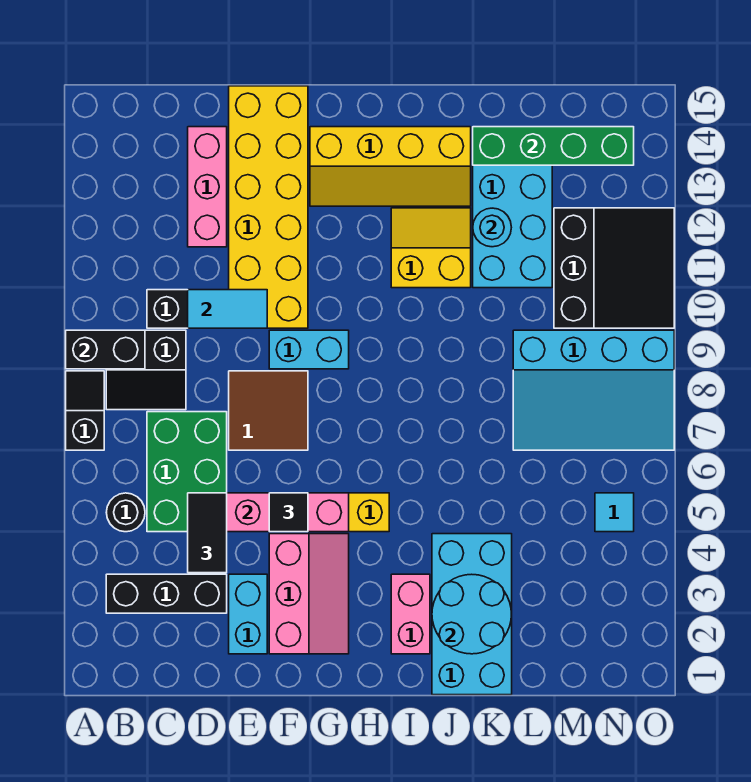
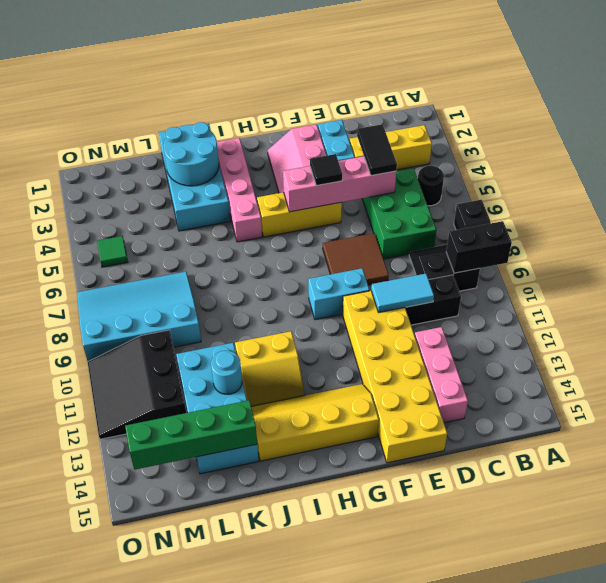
black 1x3 brick [106,574,227,613] -> yellow 1x3 brick [350,125,432,170]
pink 1x2 brick [391,574,430,654] -> pink 1x4 brick [217,138,262,242]
cyan 1x1 tile [595,493,634,532] -> green 1x1 tile [97,236,128,267]

